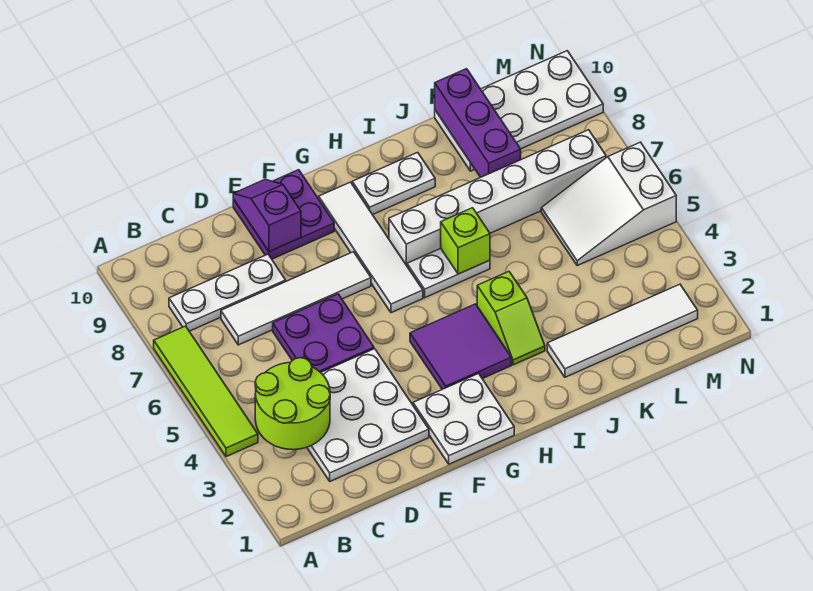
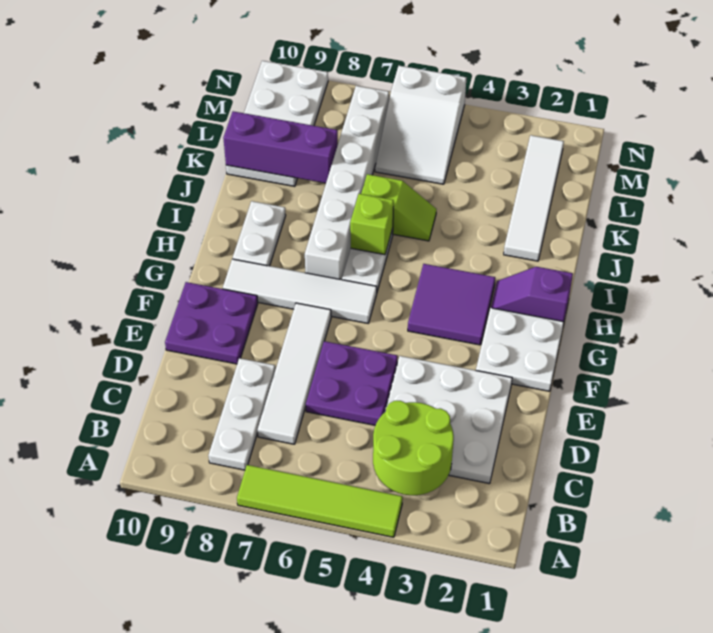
purple 1x2 slope [233,179,301,252] -> purple 1x2 slope moved to [491,267,573,322]
lime 1x2 slope [477,272,545,365] -> lime 1x2 slope moved to [361,174,436,241]

